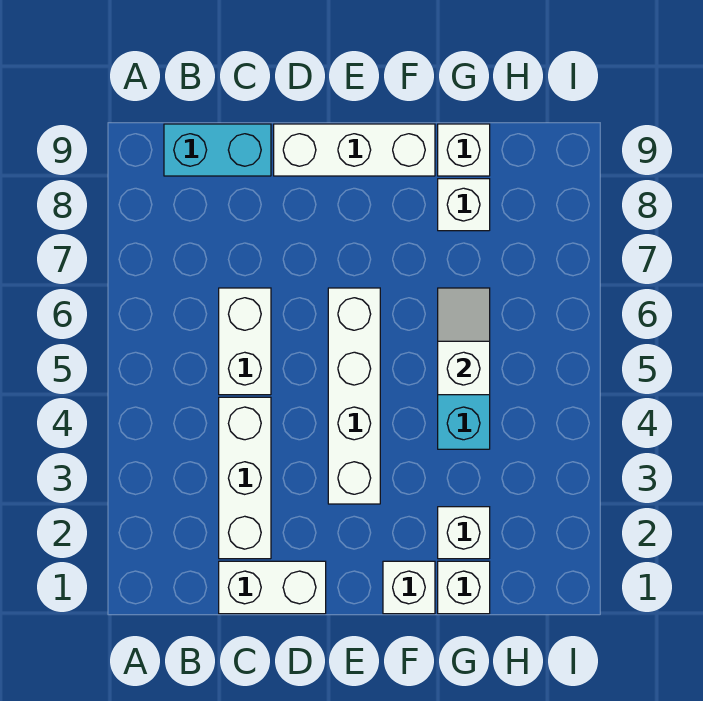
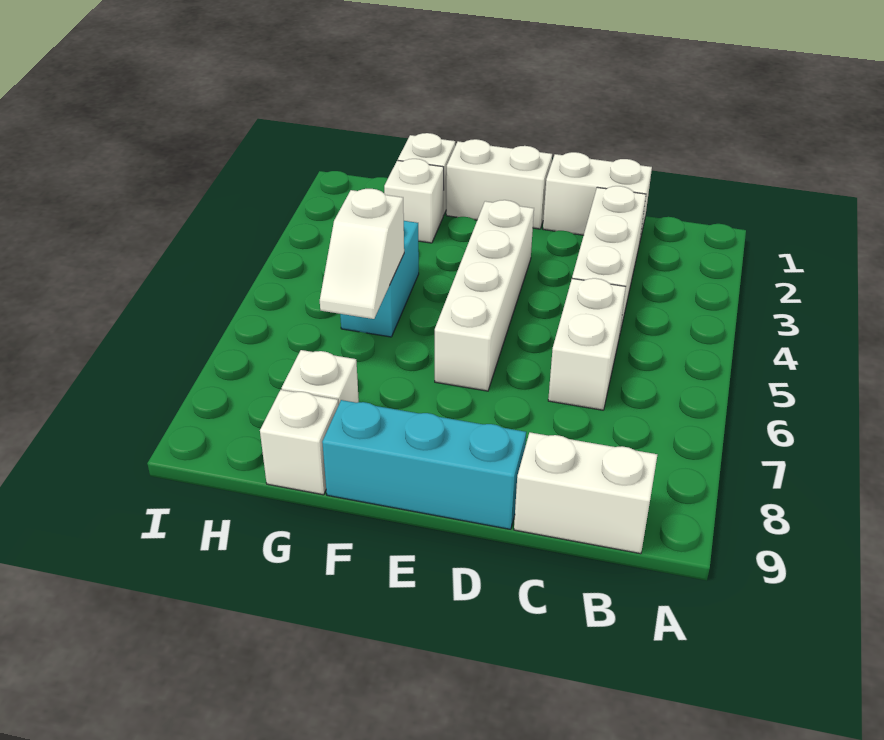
cyan 1x2 brick [164,124,271,176] -> white 1x2 brick [514,432,657,554]
white 1x3 brick [274,124,435,176] -> cyan 1x3 brick [322,400,526,529]
white 1x1 brick [383,561,435,614] -> white 1x2 brick [446,139,552,229]

